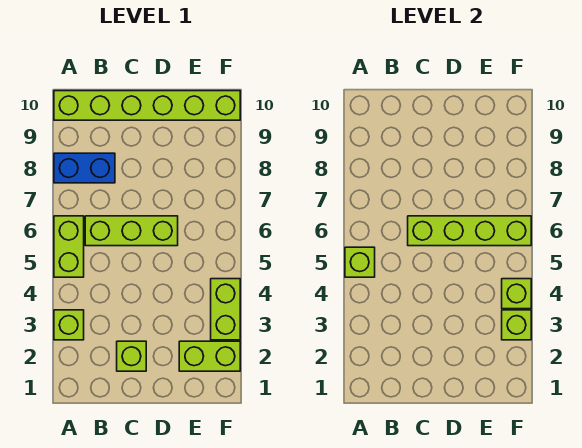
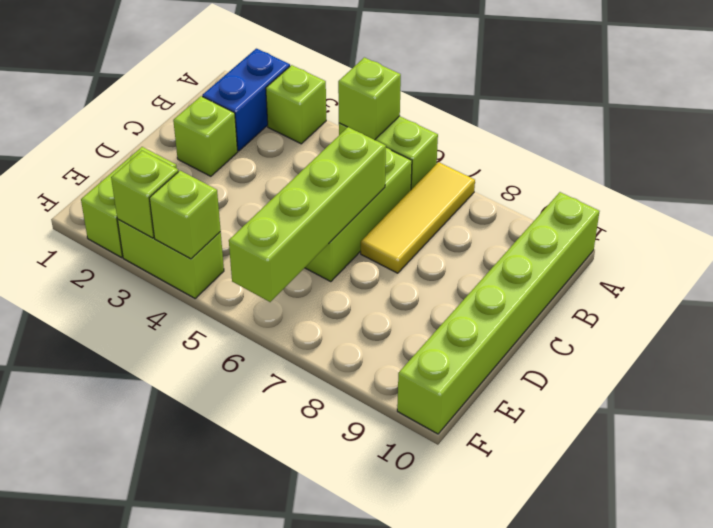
none -> yellow 1x3 tile [361,162,475,273]
blue 1x2 brick [54,153,115,183] -> blue 1x2 brick moved to [202,49,290,151]

